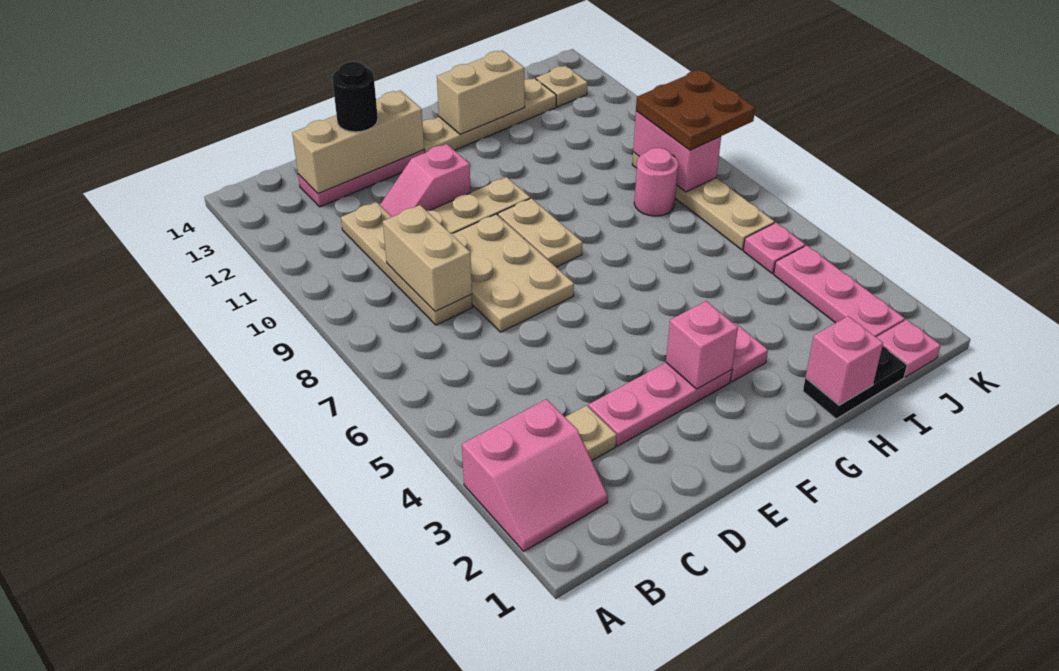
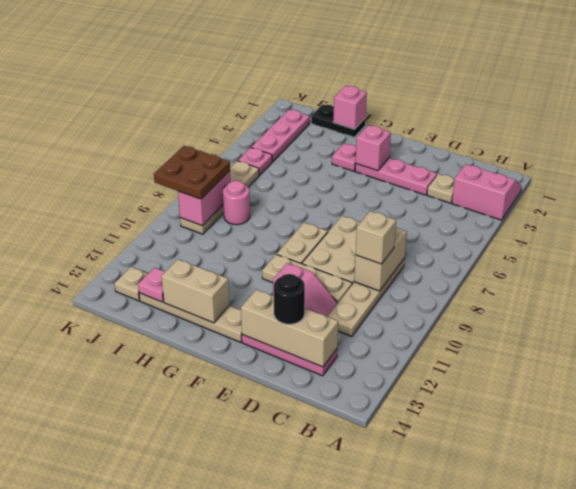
none -> tan 1x1 brick [356,211,396,264]
pink 1x1 plate [876,320,941,377] -> pink 1x1 plate moved to [138,268,165,302]

